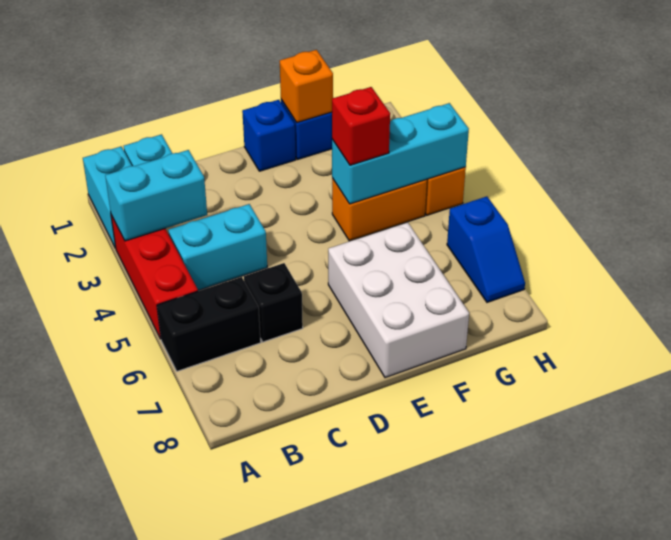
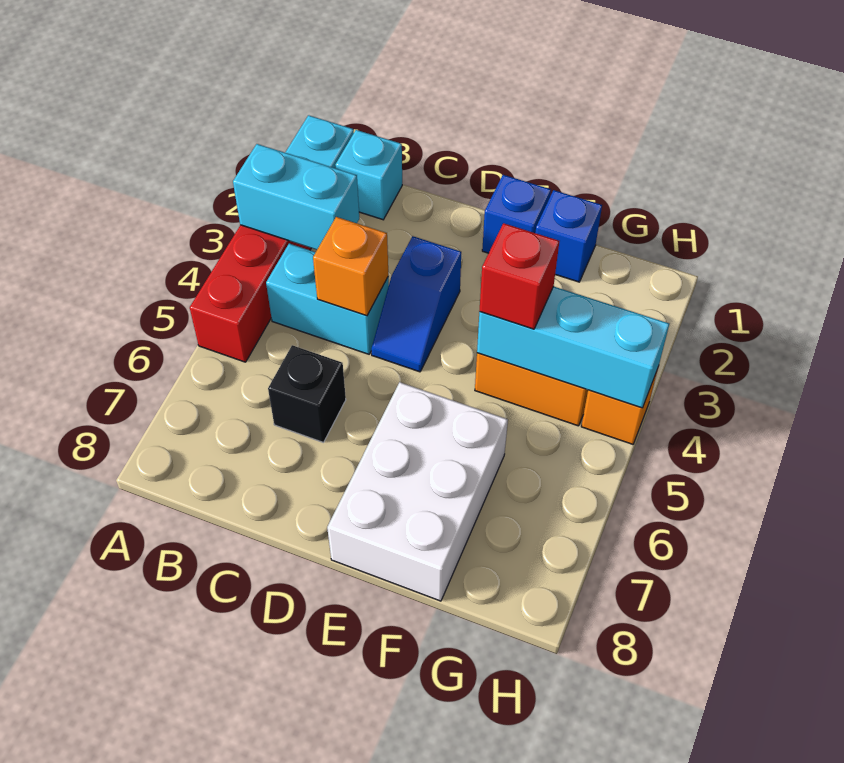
black 1x2 brick [157,277,261,371] -> none
orange 1x1 brick [280,50,333,122] -> orange 1x1 brick moved to [313,217,388,316]
blue 1x2 slope [447,196,525,302] -> blue 1x2 slope moved to [371,236,461,372]

